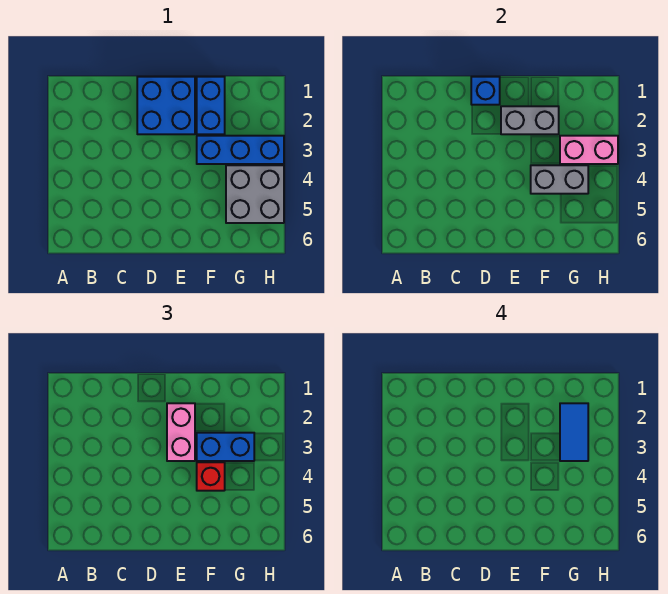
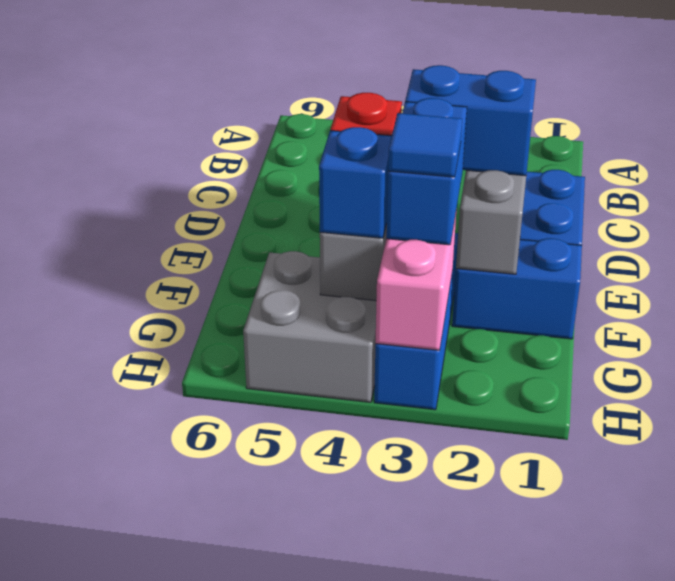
blue 1x1 brick [471,77,500,105] -> blue 1x1 brick moved to [319,127,392,238]
pink 1x2 brick [167,403,195,461] -> blue 1x2 brick [405,65,536,176]
blue 1x2 tile [560,403,588,461] -> blue 1x1 tile [388,113,462,177]

